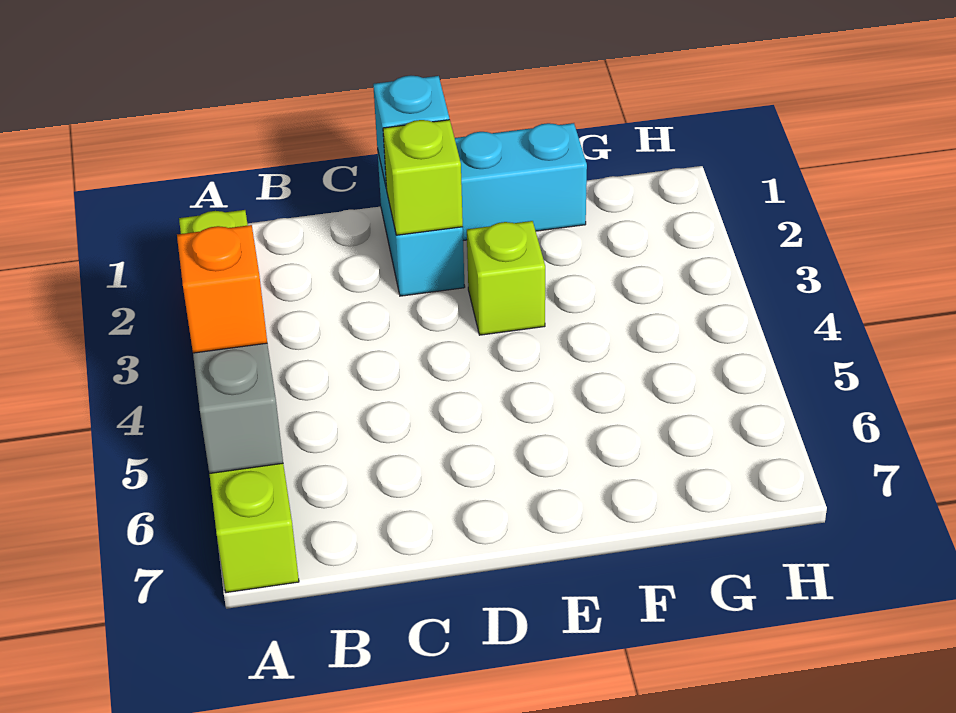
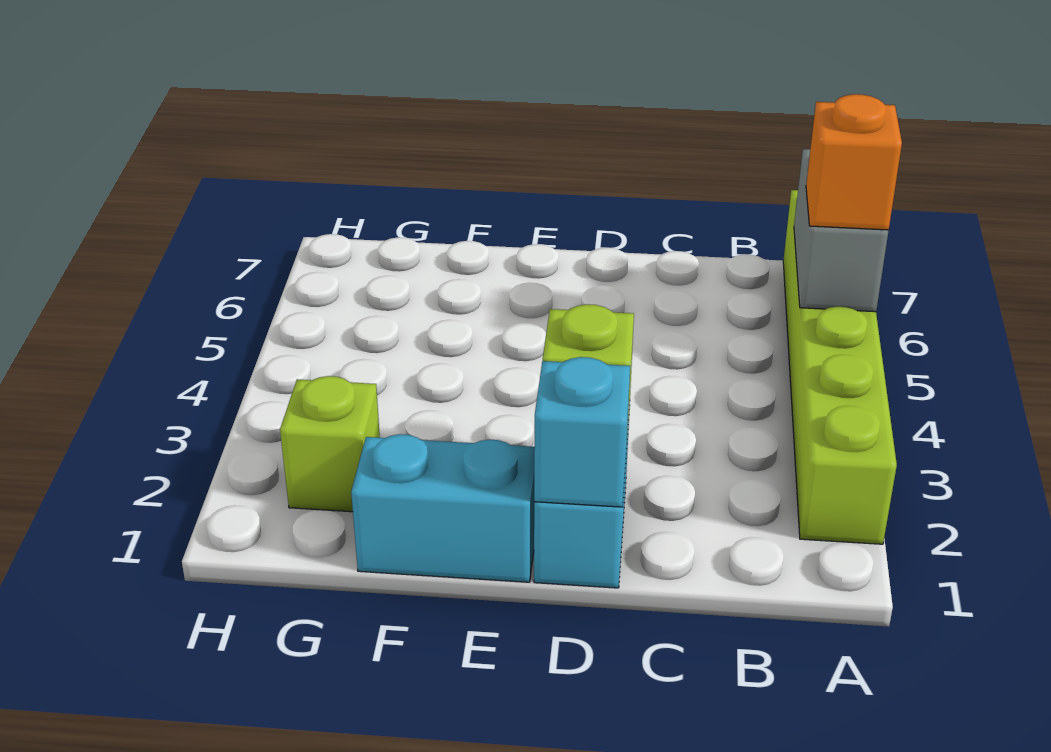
lime 1x1 brick [467,221,545,335] -> lime 1x1 brick moved to [280,376,380,512]

